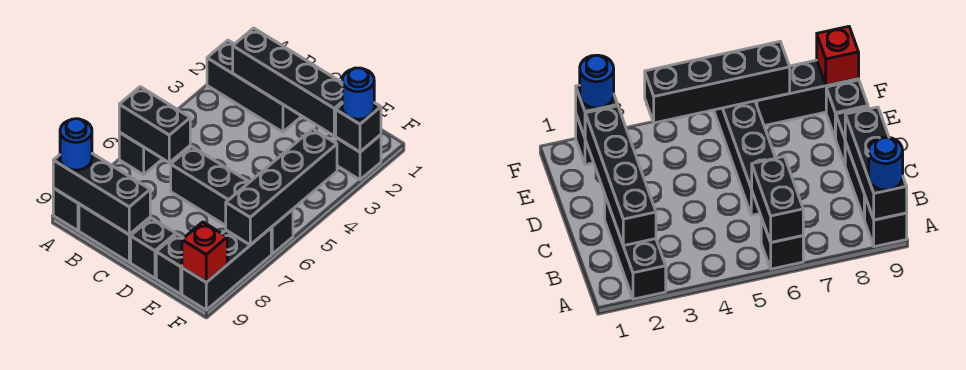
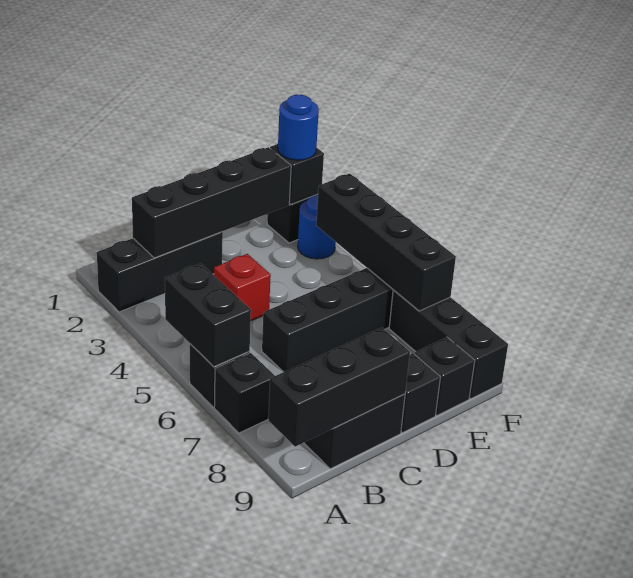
black 1x2 brick [119,87,190,163] -> black 1x2 brick turned to [165,263,251,367]
black 1x1 brick [53,188,79,231] -> black 1x1 brick moved to [214,353,275,433]
blue 1x1 round brick [60,119,92,170] -> blue 1x1 round brick moved to [298,195,336,259]
red 1x1 brick [182,222,227,282] -> red 1x1 brick moved to [214,254,271,321]

